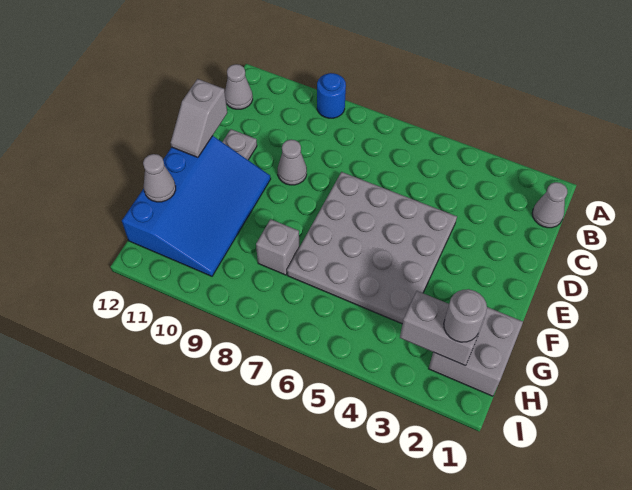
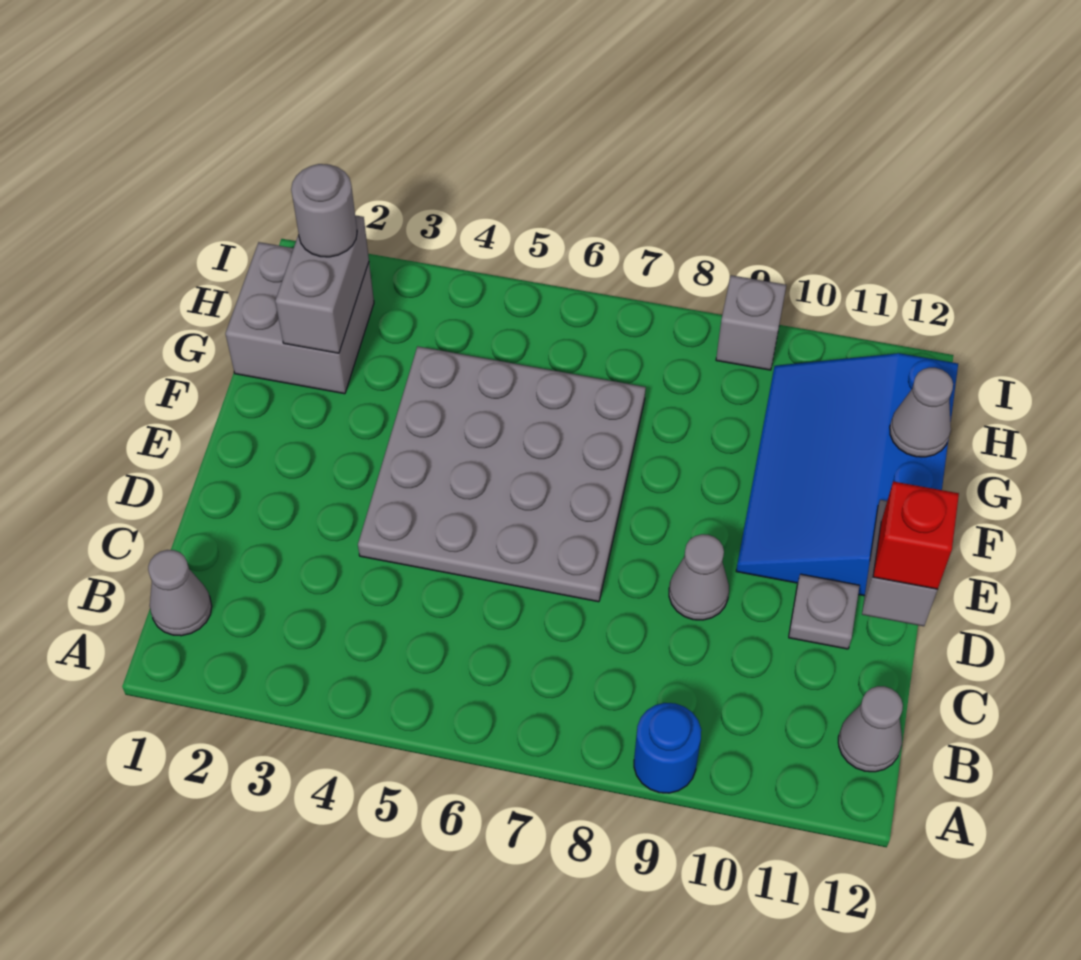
none -> red 1x1 brick [873,481,959,589]
grey 1x1 brick [256,219,299,275] -> grey 1x1 brick moved to [716,275,786,370]
grey 1x2 brick [400,291,484,366] -> grey 1x2 brick turned to [275,215,369,353]

